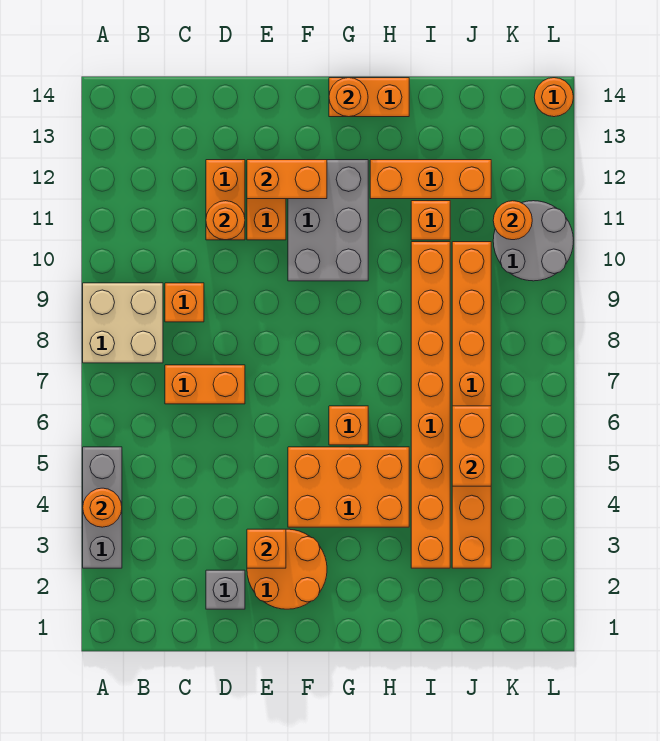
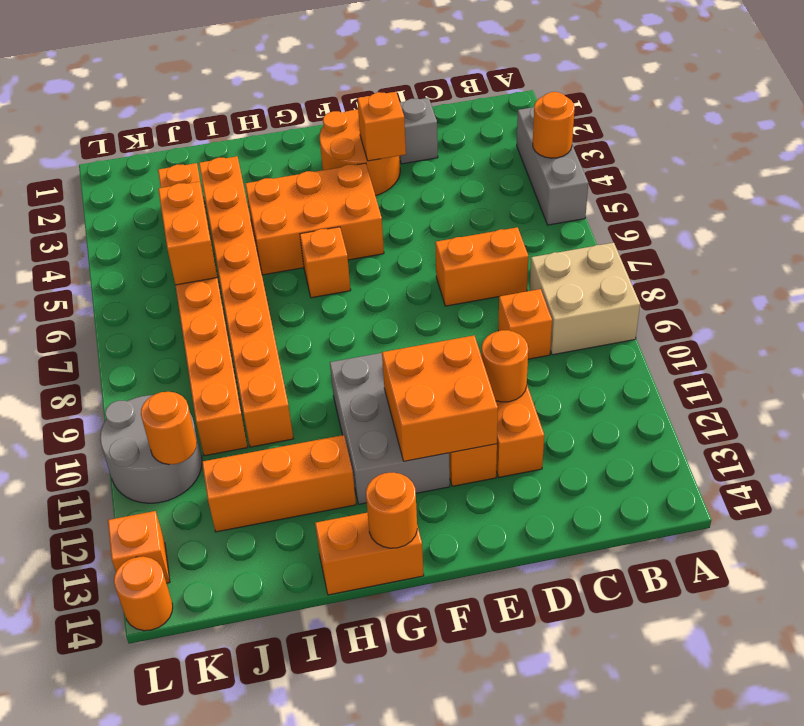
orange 1x2 brick [247,160,327,199] -> orange 2x2 brick [382,336,498,461]
orange 1x1 brick [411,201,450,240] -> orange 1x1 brick moved to [108,511,170,583]

